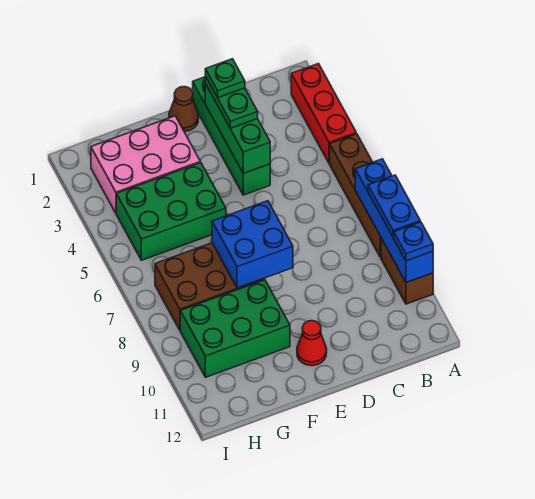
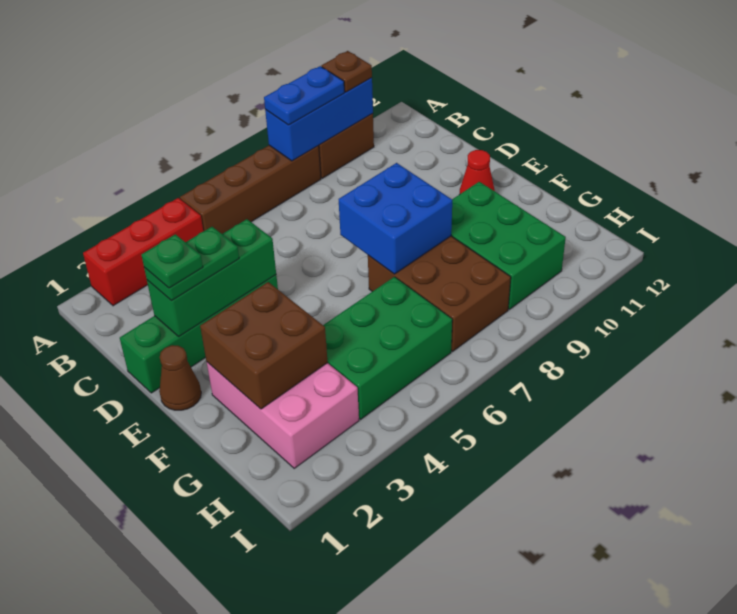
blue 1x4 brick [355,159,433,283] -> blue 1x3 brick [265,78,373,161]
blue 1x1 plate [394,222,433,261] -> brown 1x1 plate [322,51,372,92]
none -> brown 2x2 brick [200,282,328,409]
green 2x3 brick [116,163,226,260] -> green 2x3 brick turned to [323,277,452,419]

